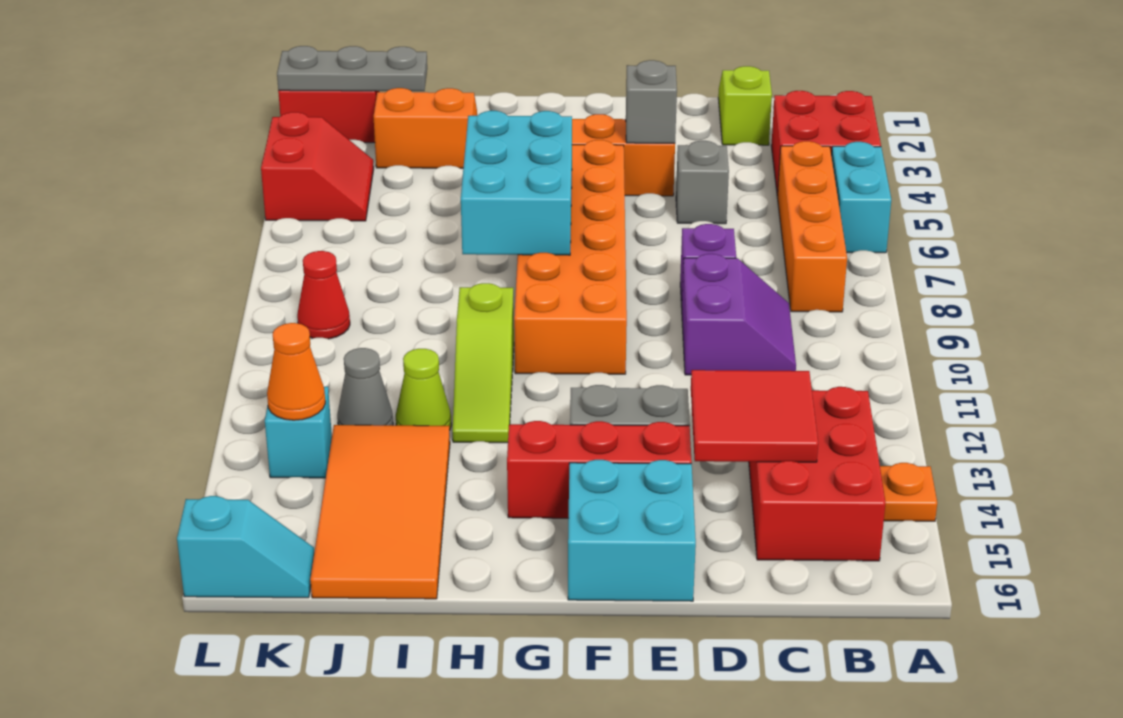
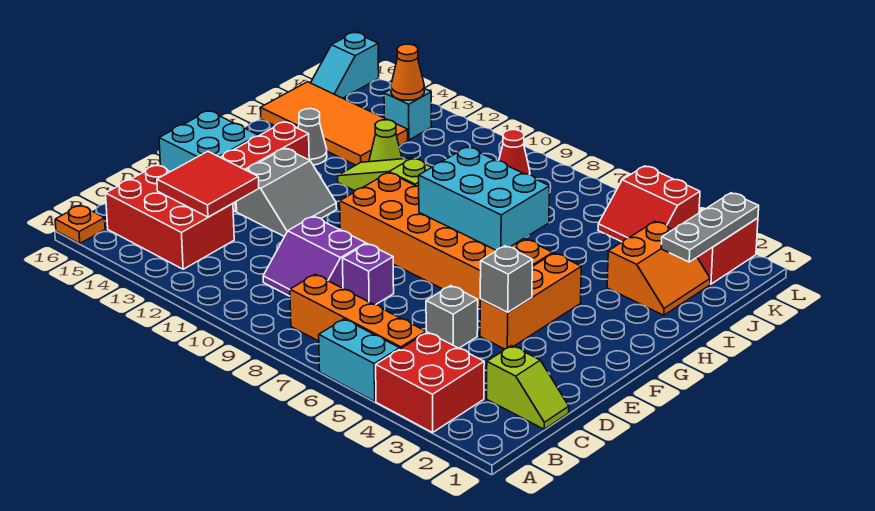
orange 1x1 plate [880,463,937,521] -> orange 1x1 plate moved to [55,205,105,243]
grey 1x1 cone [337,348,393,425] -> grey 1x1 cone moved to [298,109,327,165]

